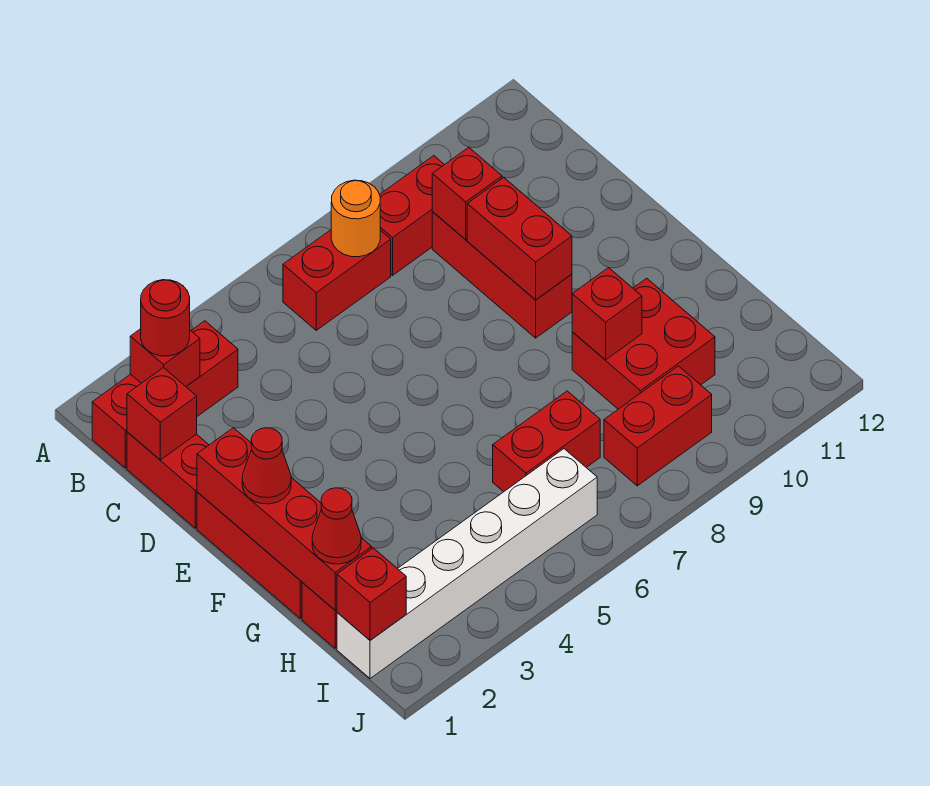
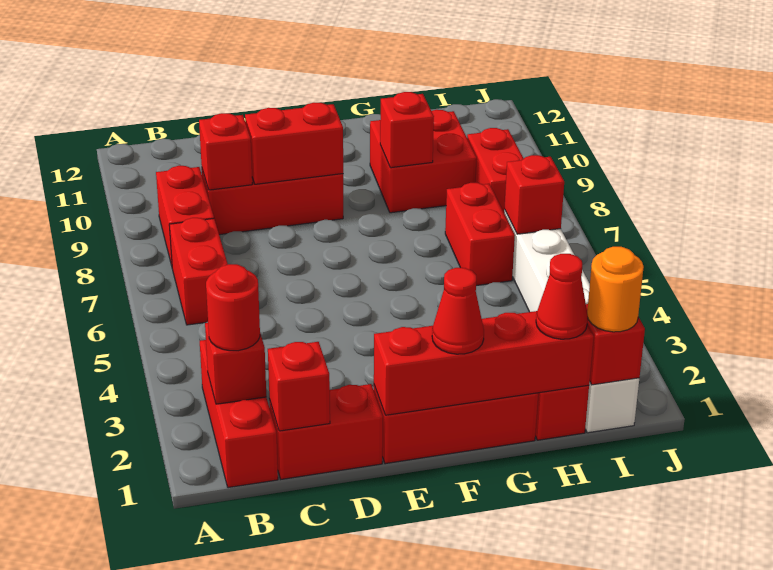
orange 1x1 round brick [331,180,380,257] -> orange 1x1 round brick moved to [587,247,644,332]
none -> red 1x1 brick [504,155,564,234]

